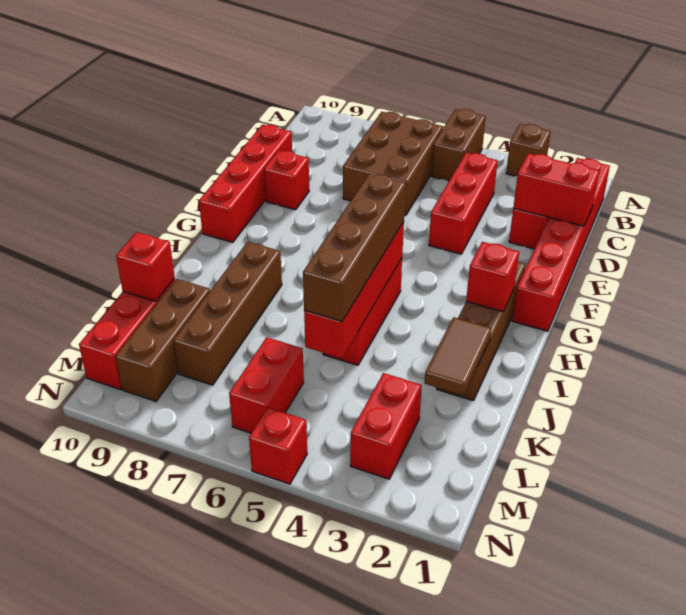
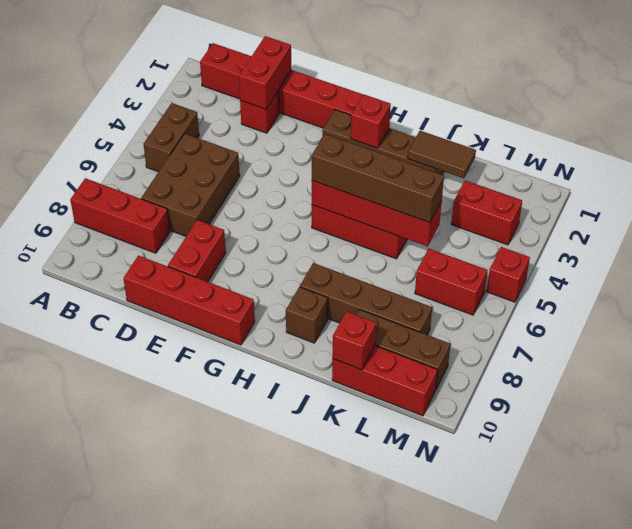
brown 1x1 brick [506,124,551,176] -> brown 1x1 brick moved to [286,287,328,343]
brown 1x2 brick [431,109,486,181] -> brown 1x2 brick turned to [144,103,199,172]
brown 2x3 brick [343,112,443,215] -> brown 2x3 brick turned to [141,134,240,236]
red 1x3 brick [429,153,498,254] -> red 1x3 brick moved to [70,178,170,253]
red 1x1 brick [264,150,309,210] -> red 1x2 brick [168,220,226,282]

